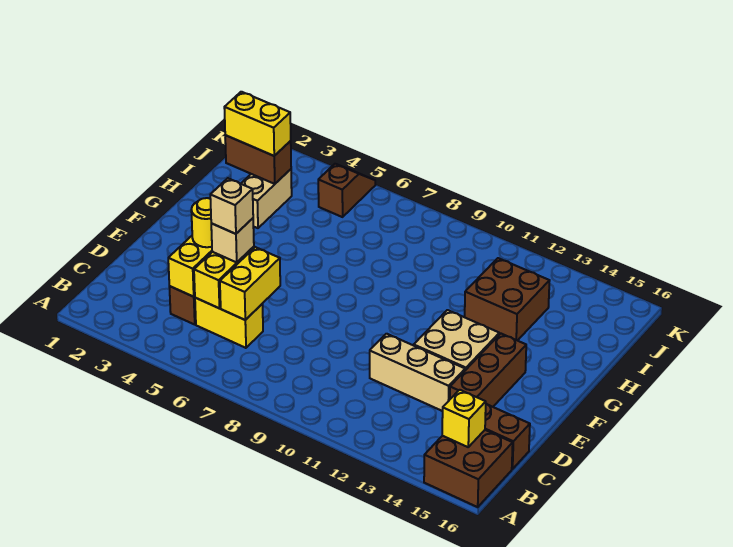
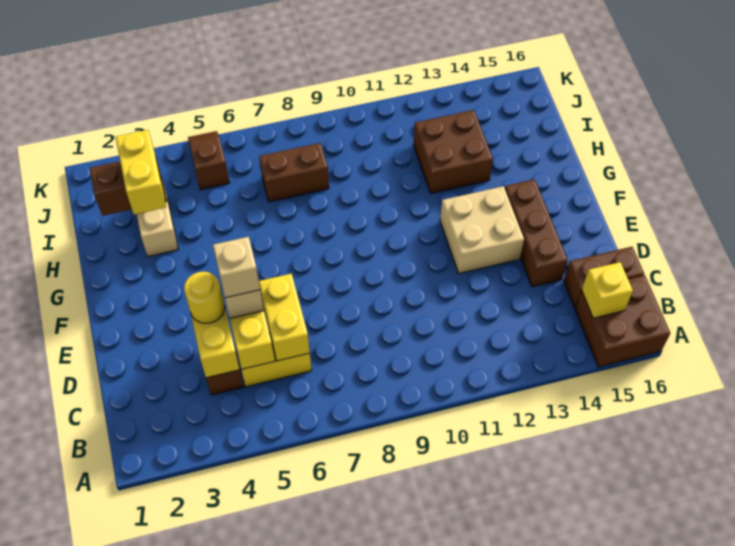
tan 1x3 brick [370,334,465,411] -> none
yellow 1x2 brick [224,92,291,156] -> yellow 1x2 brick turned to [116,130,166,214]
none -> brown 1x2 brick [259,143,329,202]

